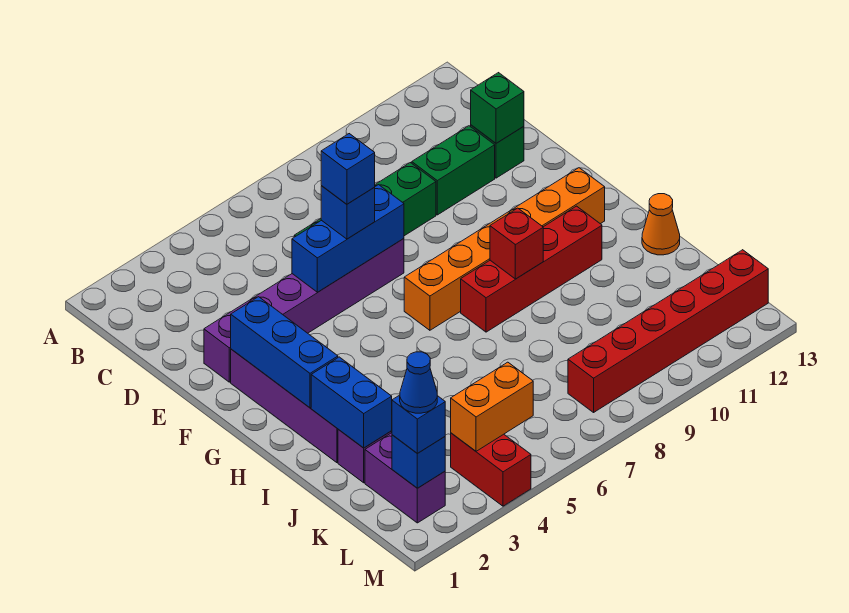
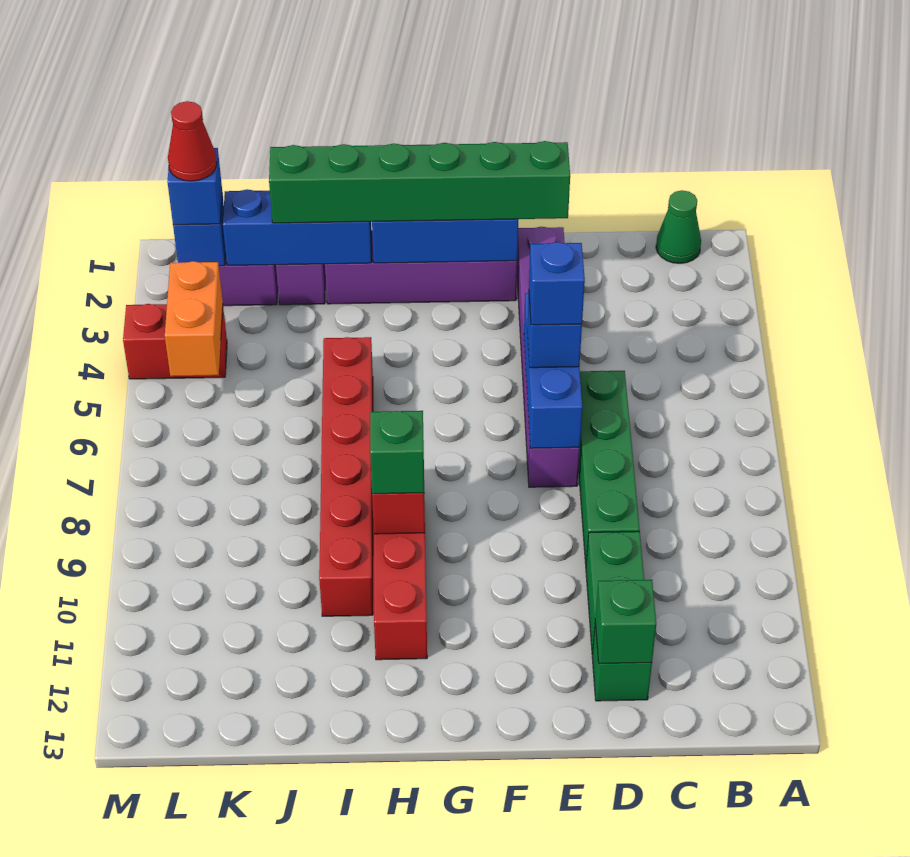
none -> green 1x1 cone [656,190,701,263]
none -> green 1x6 brick [269,141,570,223]
orange 1x6 brick [404,168,605,330] -> none
none -> green 1x1 brick [370,411,424,494]
blue 1x2 brick [311,357,392,448] -> blue 1x3 brick [223,189,371,266]
orange 1x1 cone [642,194,680,255] -> none
blue 1x1 cone [400,352,437,413] -> red 1x1 cone [168,101,217,181]
red 1x6 brick [568,250,768,412] -> red 1x6 brick moved to [319,337,373,616]

